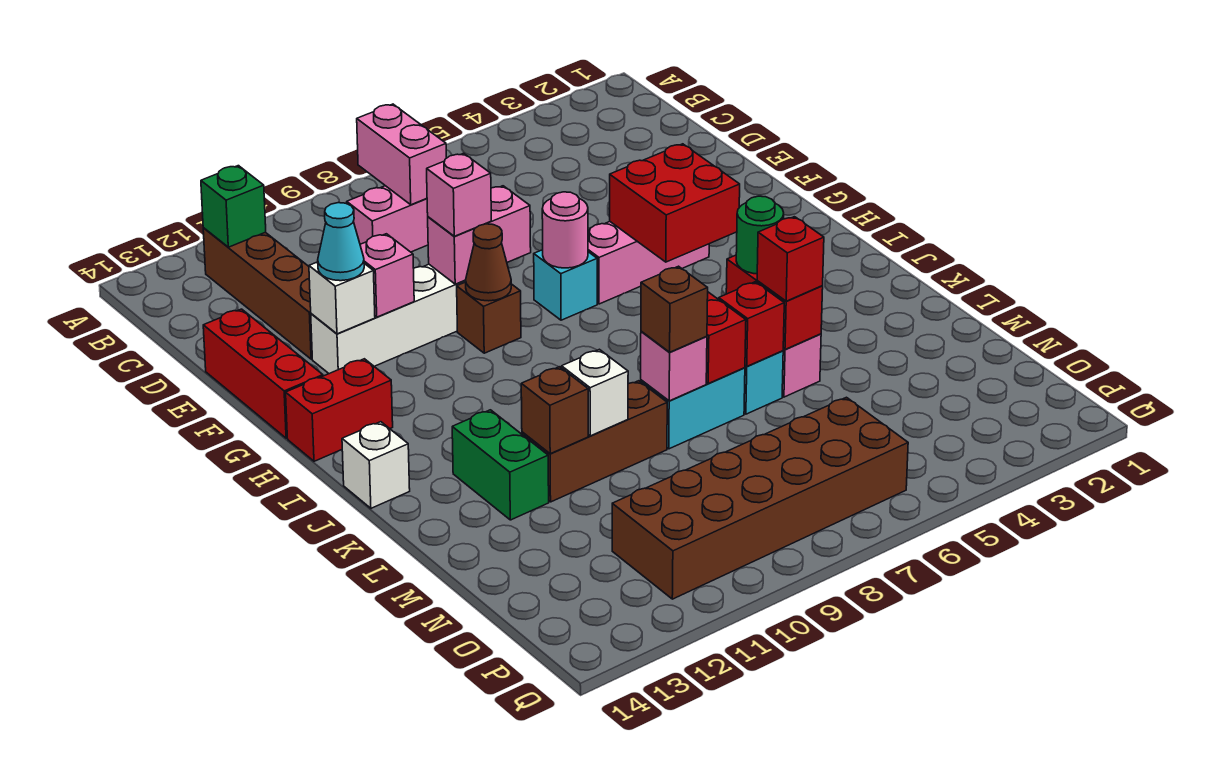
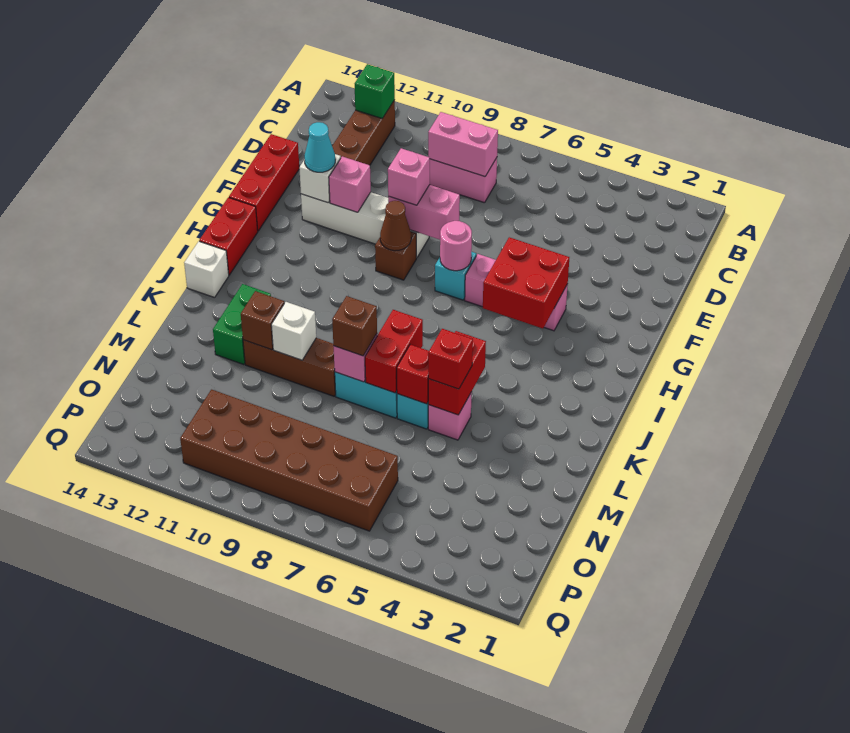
pink 1x2 brick [357,104,446,205] -> pink 1x2 brick turned to [428,112,498,177]
red 1x2 brick [286,359,393,461] -> red 1x2 brick turned to [199,197,258,275]
green 1x1 round brick [736,196,784,274] -> none

